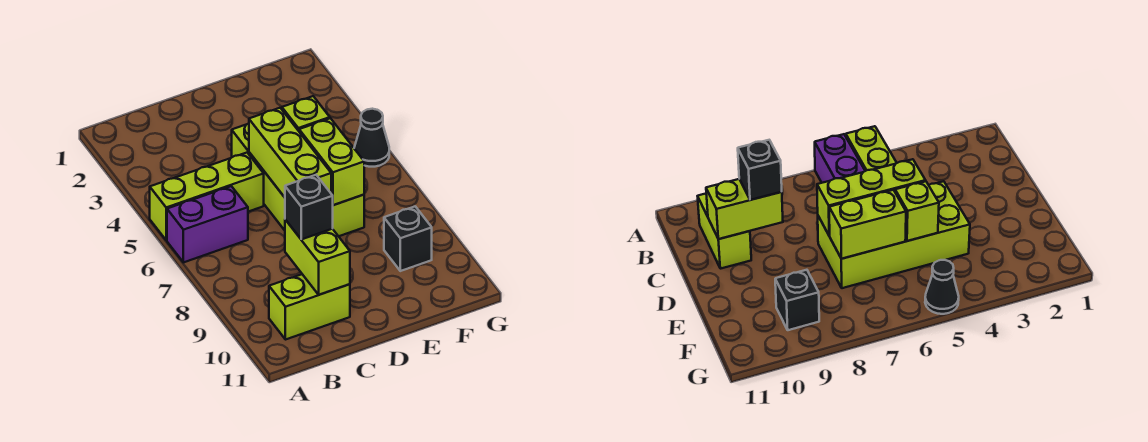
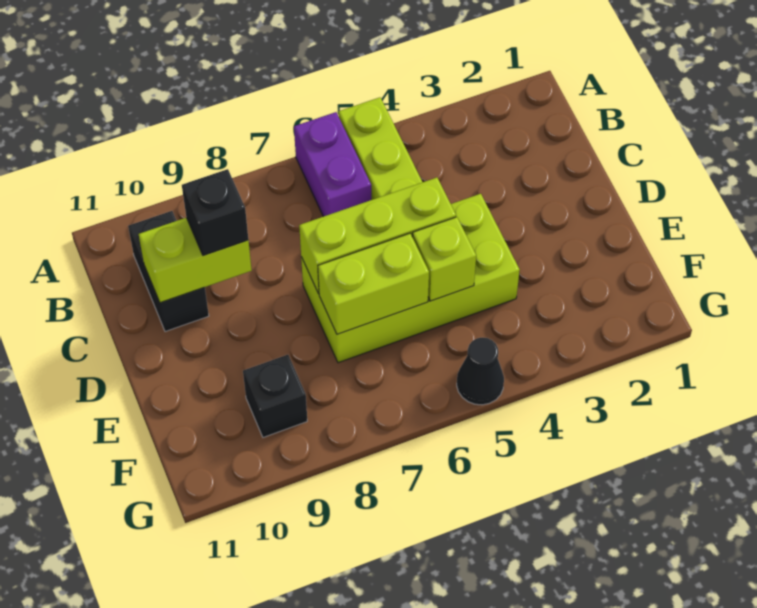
lime 1x2 brick [269,274,350,340] -> black 1x2 brick [128,211,209,332]

